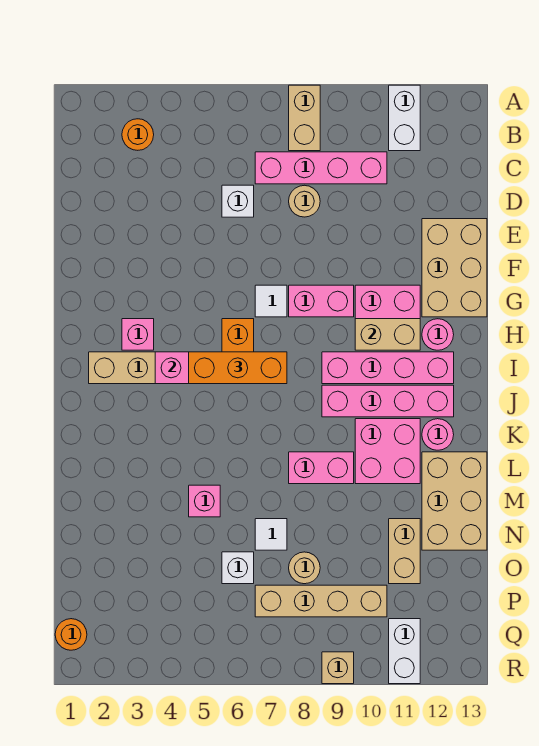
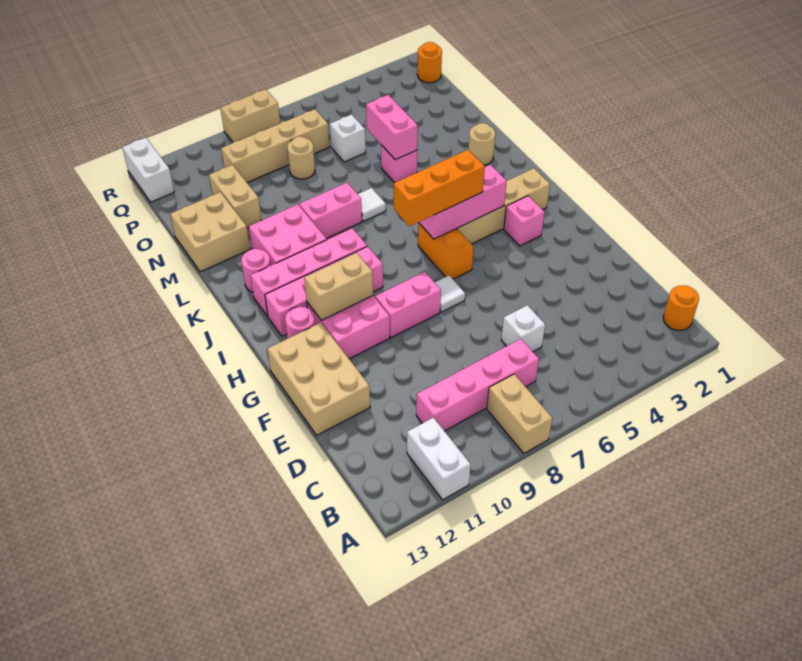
orange 1x1 round brick [122,119,154,150] -> orange 1x1 round brick moved to [663,285,699,331]
tan 1x1 round brick [289,185,320,217] -> tan 1x1 round brick moved to [468,123,495,165]
tan 2x3 brick [422,452,487,550] -> tan 2x2 brick [170,192,250,272]
none -> pink 1x2 brick [366,95,418,160]
white 1x1 tile [255,519,287,550] -> white 1x1 tile moved to [358,188,386,221]
white 1x2 brick [389,619,420,684] -> white 1x2 brick moved to [122,138,174,202]
tan 1x1 brick [322,652,354,684] -> tan 1x2 brick [220,89,280,142]

